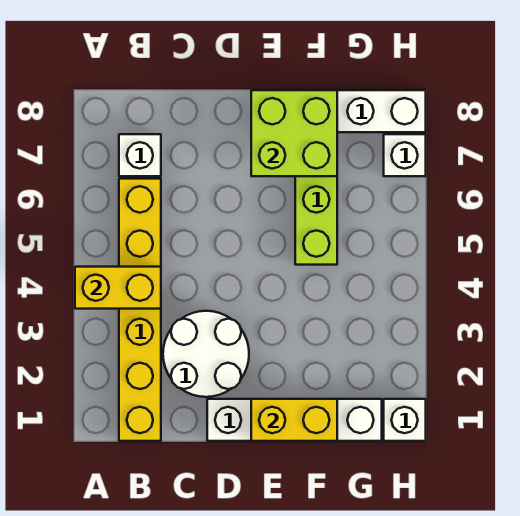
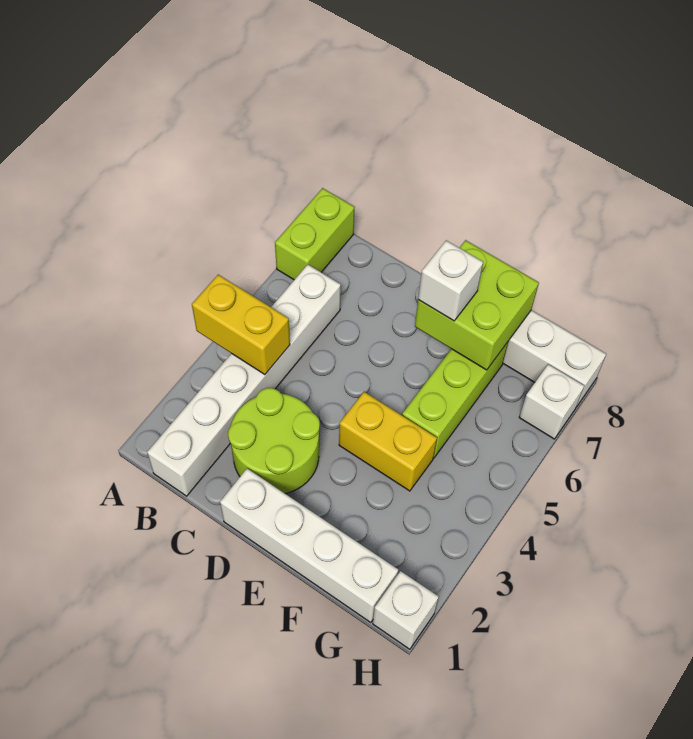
none -> lime 1x2 brick [275,188,355,280]
yellow 1x6 brick [119,179,161,441] -> white 1x6 brick [147,264,341,496]
white 1x1 brick [119,134,161,176] -> white 1x1 brick moved to [418,240,483,321]
white 2x2 round brick [163,311,249,397] -> lime 2x2 round brick [228,388,320,493]
yellow 1x2 brick [251,399,337,441] -> yellow 1x2 brick moved to [339,392,437,491]

